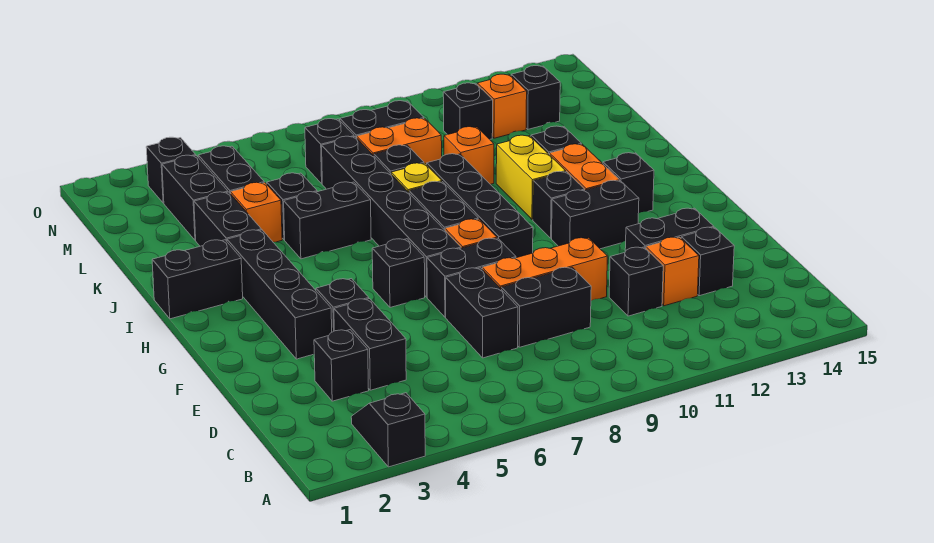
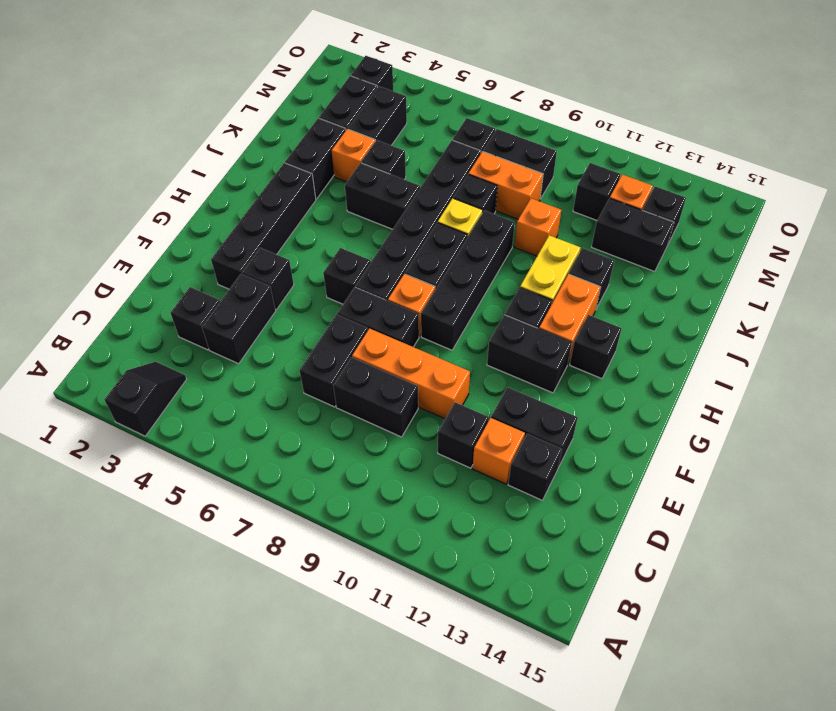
black 1x2 brick [152,240,243,319] -> black 1x2 brick moved to [592,198,674,272]

